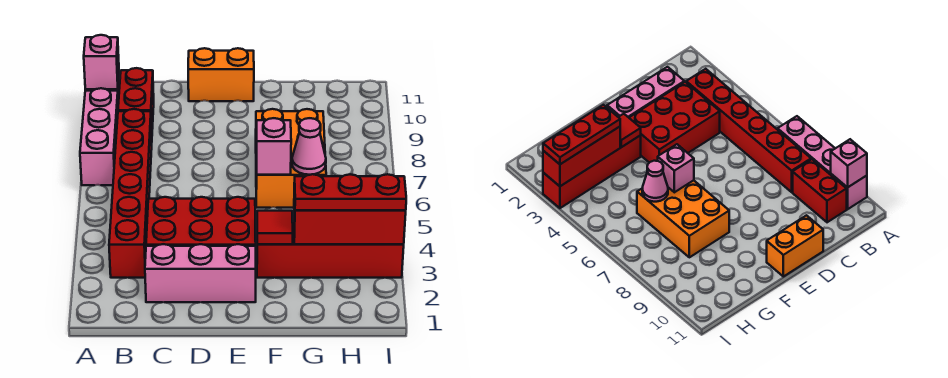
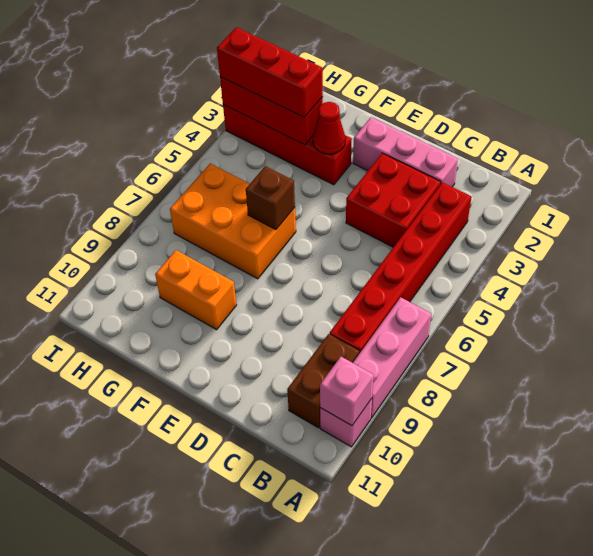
red 1x2 brick [118,68,154,133] -> brown 1x2 brick [287,334,359,428]
red 2x3 brick [146,197,256,246] -> red 2x2 brick [346,153,441,247]
orange 1x2 brick [188,48,254,101] -> orange 1x2 brick moved to [155,250,236,330]
red 1x1 tile [257,211,293,244] -> red 1x1 cone [313,102,345,154]
orange 2x3 brick [256,109,326,208] -> orange 2x3 brick turned to [170,164,296,279]
pink 1x1 brick [256,118,291,175] -> brown 1x1 brick [246,166,295,230]
red 1x3 plate [294,174,406,210] -> red 1x3 brick [217,27,323,117]
pink 1x1 cone [292,118,326,175] -> none

